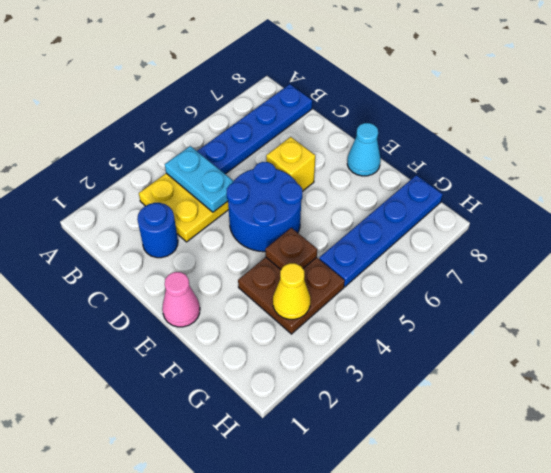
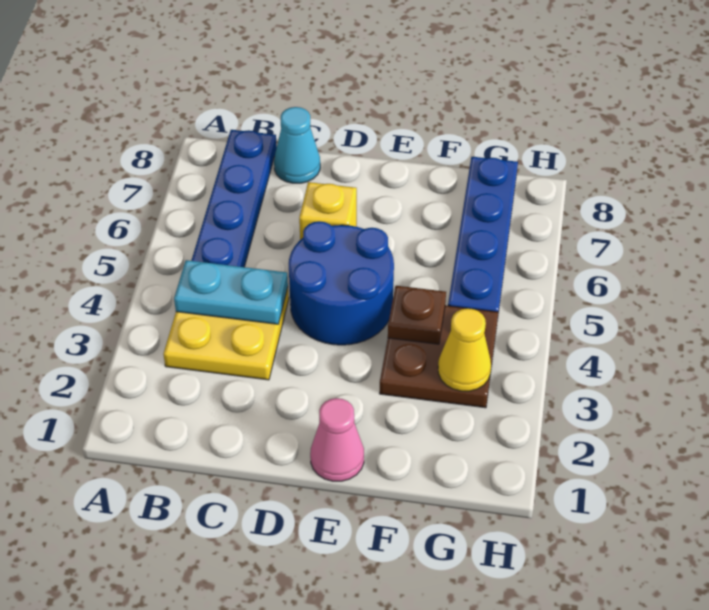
blue 1x1 round brick [137,203,178,258] -> none
cyan 1x1 cone [347,123,381,176] -> cyan 1x1 cone moved to [274,107,320,183]

